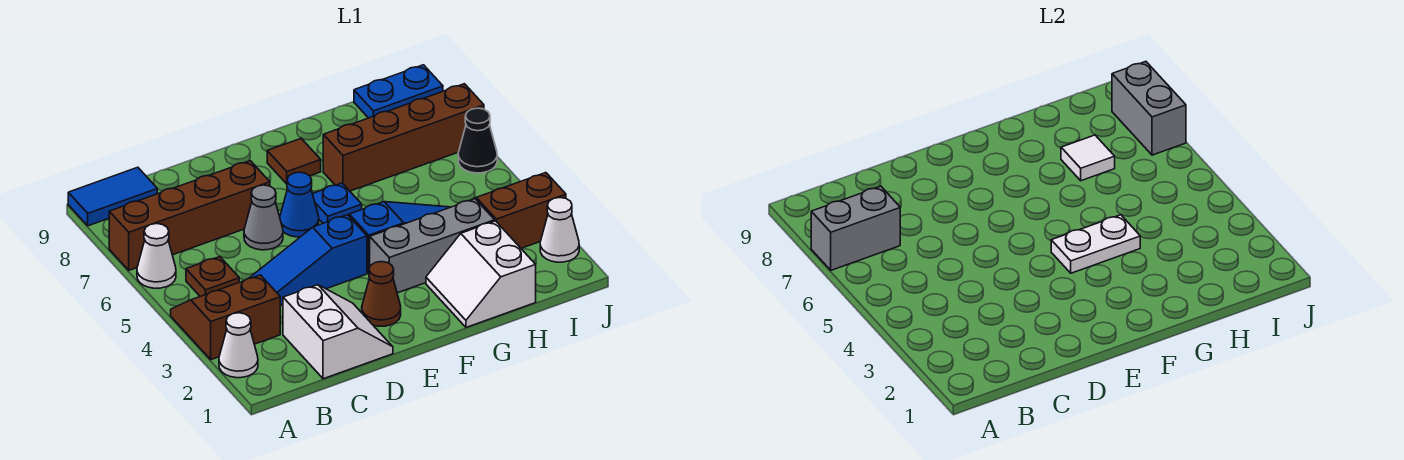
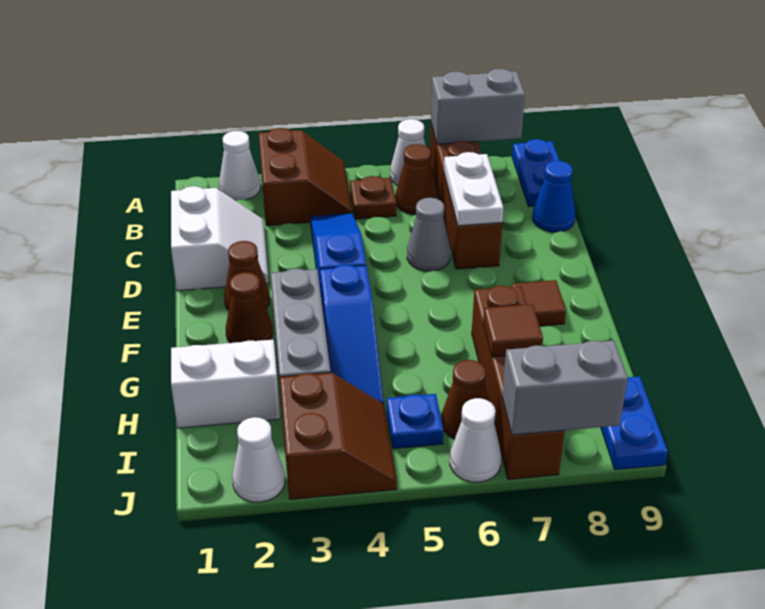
grey 1x2 brick [811,186,900,270] -> grey 1x2 brick turned to [431,69,525,144]
blue 1x2 tile [68,167,157,226] -> blue 1x2 plate [512,139,560,207]
none -> brown 1x1 cone [396,144,437,214]
white 2x2 slope [283,285,393,379] -> white 2x2 slope turned to [171,186,269,291]
blue 1x1 cone [280,172,319,237] -> blue 1x1 cone moved to [533,161,575,232]
none -> brown 1x1 cone [226,272,273,343]
white 1x2 plate [1051,215,1140,273] -> white 1x2 plate moved to [444,152,504,226]
blue 1x1 plate [313,183,362,223] -> blue 1x1 plate moved to [387,394,443,449]
white 1x1 tile [1061,135,1115,181] -> brown 1x1 tile [483,304,543,357]
none -> brown 1x1 cone [442,360,488,439]
black 1x1 cone [458,108,497,173] -> white 1x1 cone [450,398,501,482]

